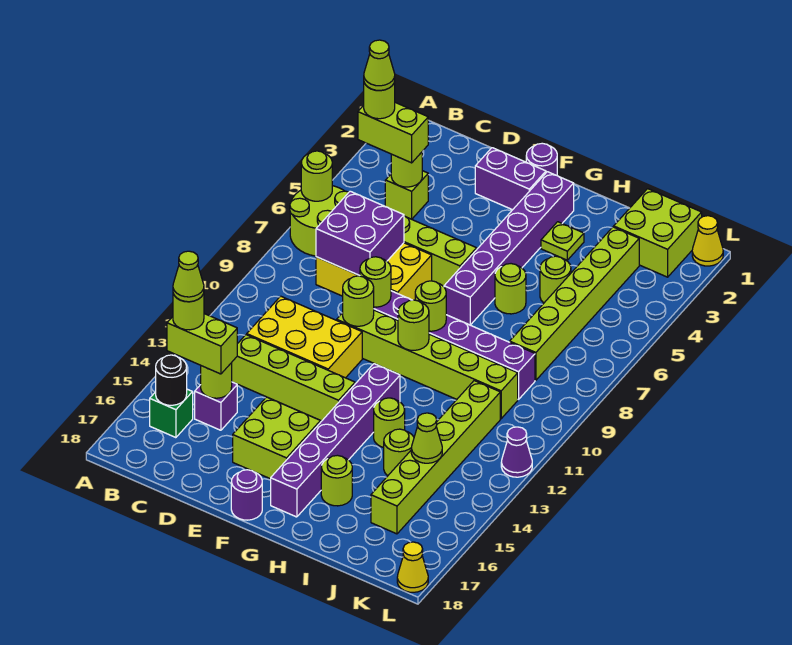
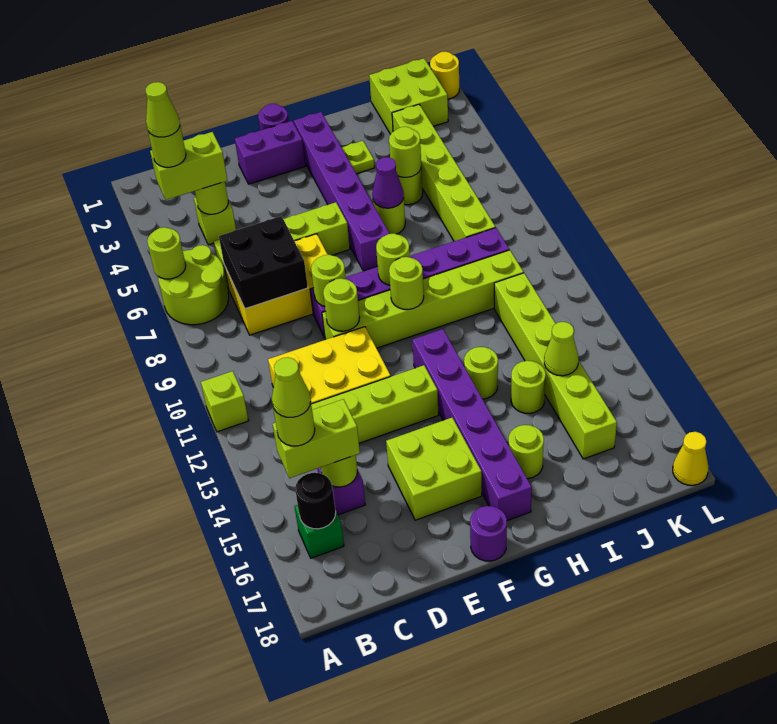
none -> lime 1x1 brick [201,371,248,432]
purple 2x2 brick [316,191,404,276] -> black 2x2 brick [219,216,308,309]
none -> lime 1x1 round brick [389,127,421,177]
yellow 1x1 cone [692,216,723,266] -> yellow 1x1 round brick [430,51,459,99]
purple 1x1 cone [501,427,532,477] -> purple 1x1 cone moved to [372,157,404,208]

